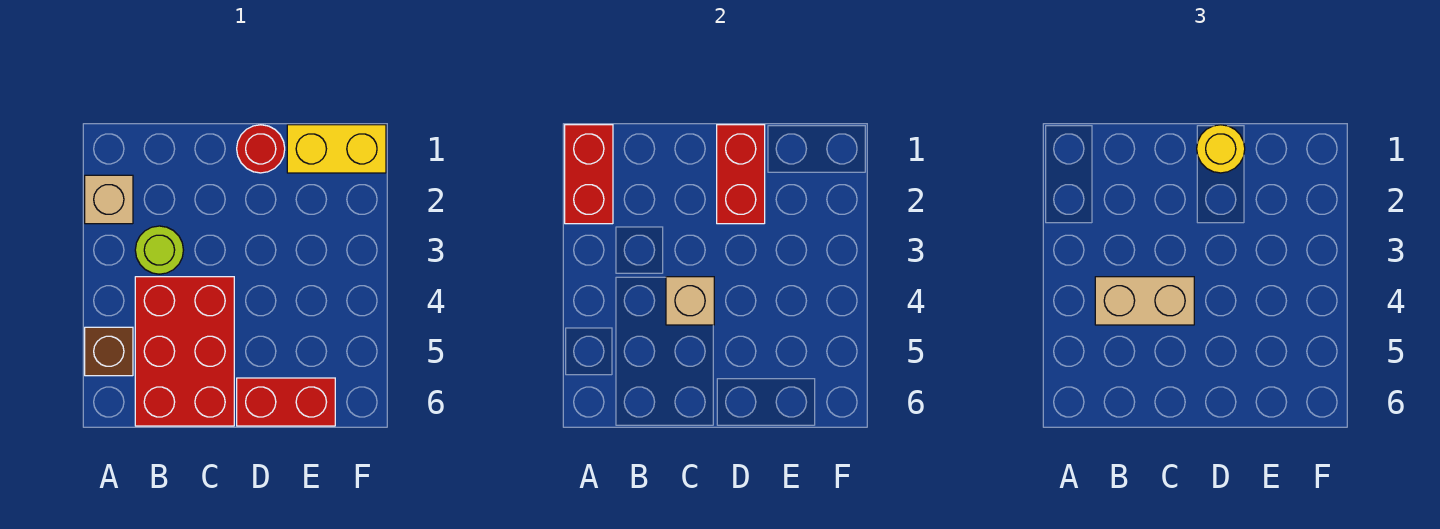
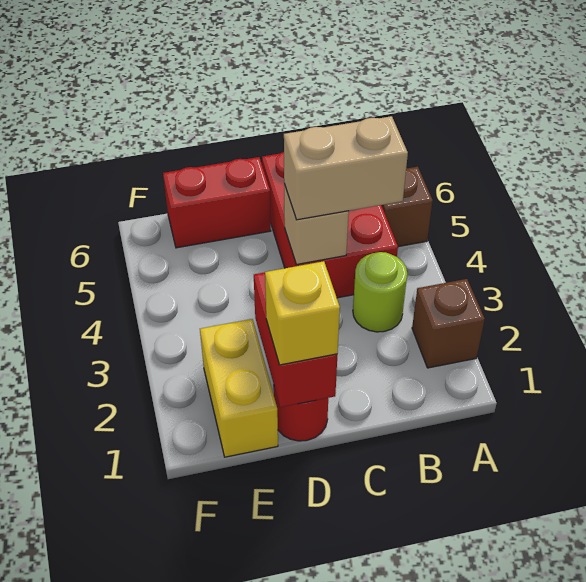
red 1x2 brick [565,125,613,224] -> none
tan 1x1 brick [85,175,133,224] -> brown 1x1 brick [412,279,485,368]
yellow 1x1 round brick [1197,125,1245,173] -> yellow 1x1 brick [265,261,340,365]
yellow 1x2 brick [287,125,386,173] -> yellow 1x2 brick turned to [200,319,278,457]

